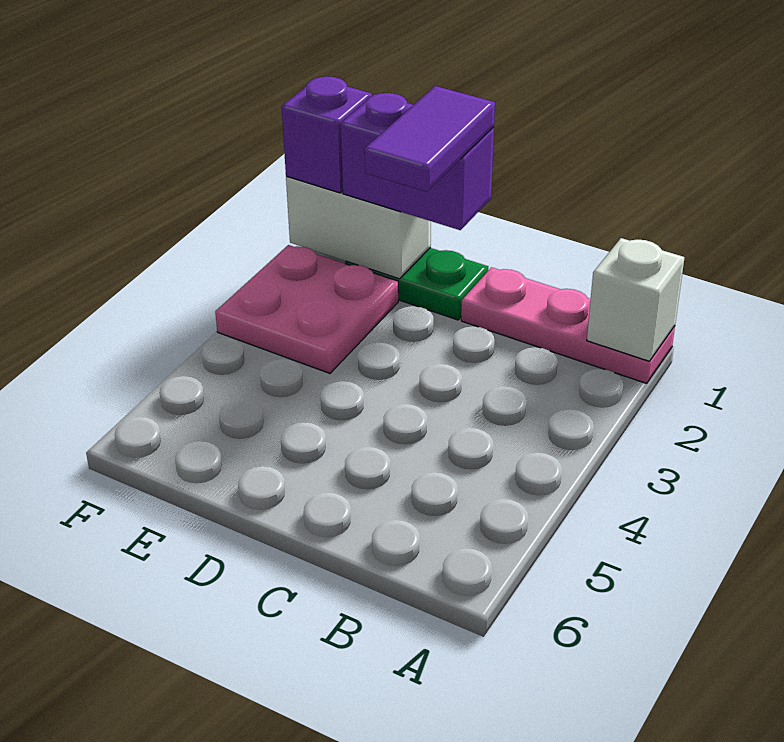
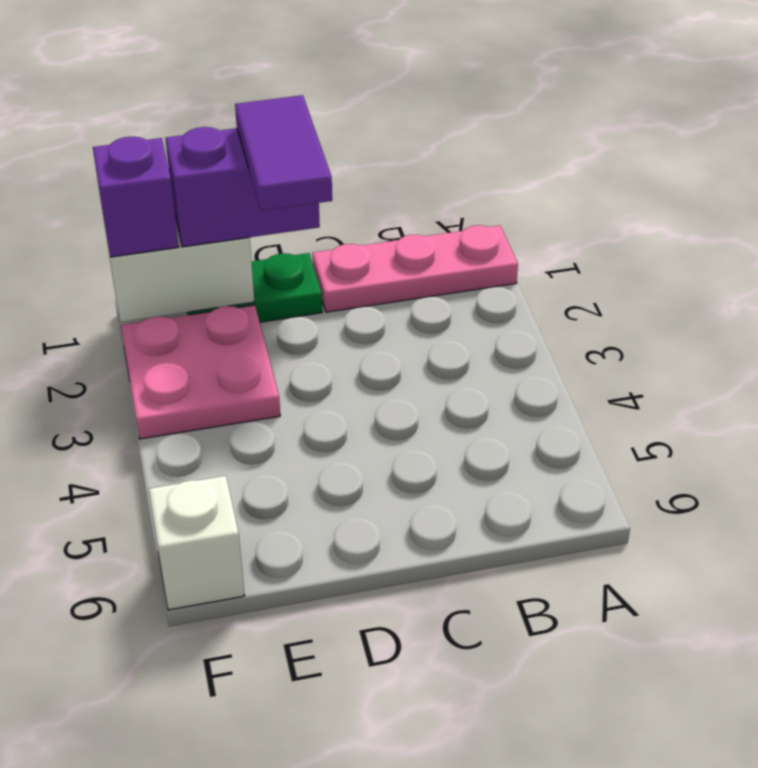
white 1x1 brick [587,238,684,361] -> white 1x1 brick moved to [149,476,245,610]

